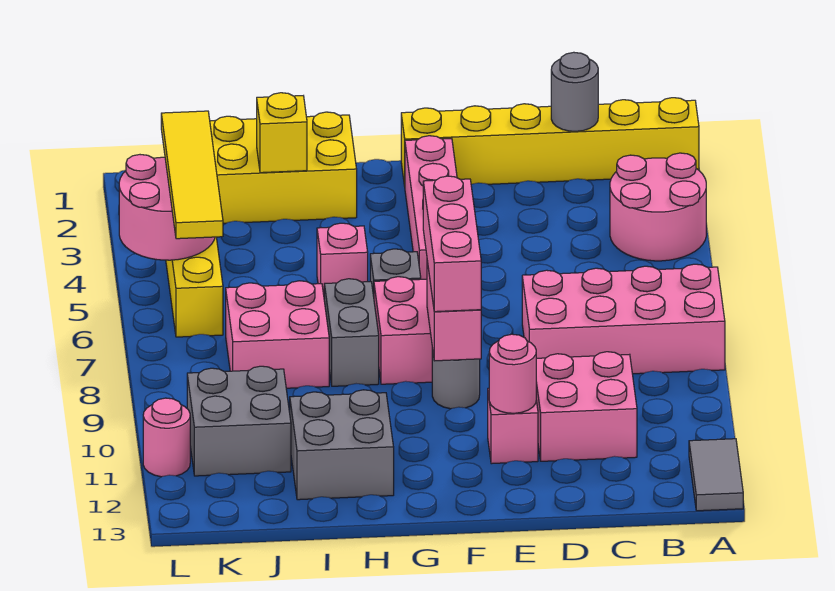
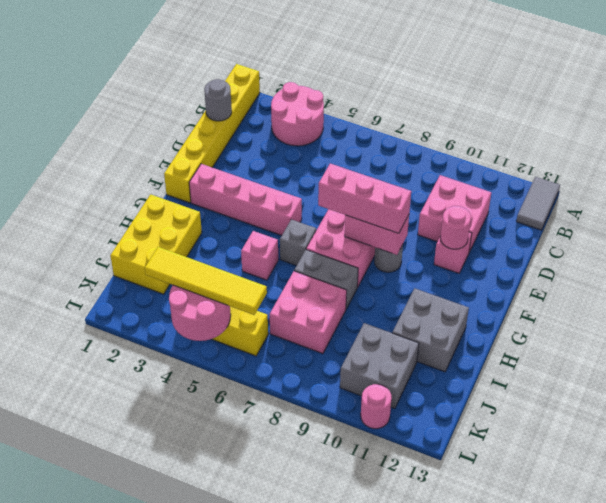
pink 2x4 brick [522,264,725,374] -> none
grey 1x2 tile [689,439,743,511] -> grey 1x2 tile turned to [516,177,560,230]
yellow 1x1 brick [257,93,307,173] -> none

